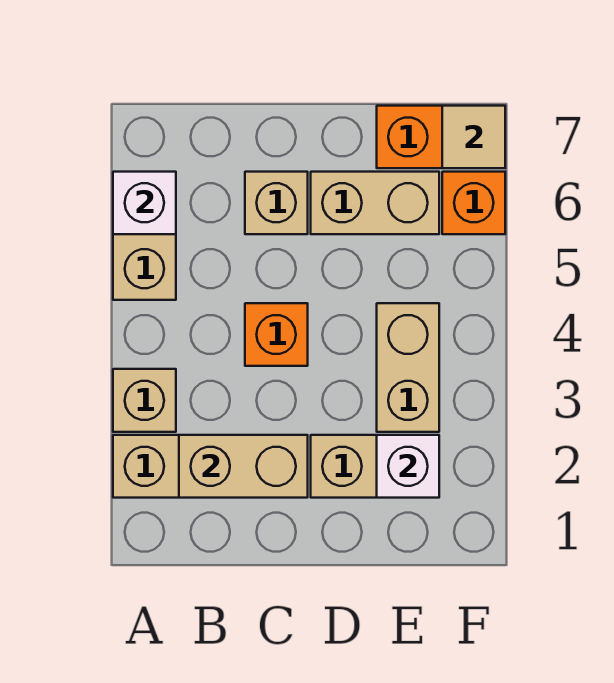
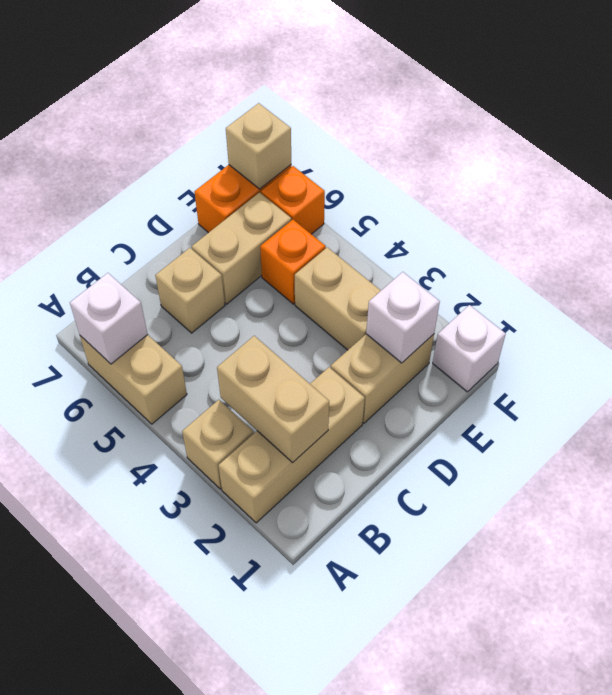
tan 1x2 brick [179,435,308,498] -> tan 1x2 brick turned to [217,336,329,462]
orange 1x1 brick [245,303,308,366] -> orange 1x1 brick moved to [260,220,326,304]
none -> white 1x1 brick [433,305,506,392]
tan 1x1 tile [442,106,505,168] -> tan 1x1 brick [226,103,291,189]

